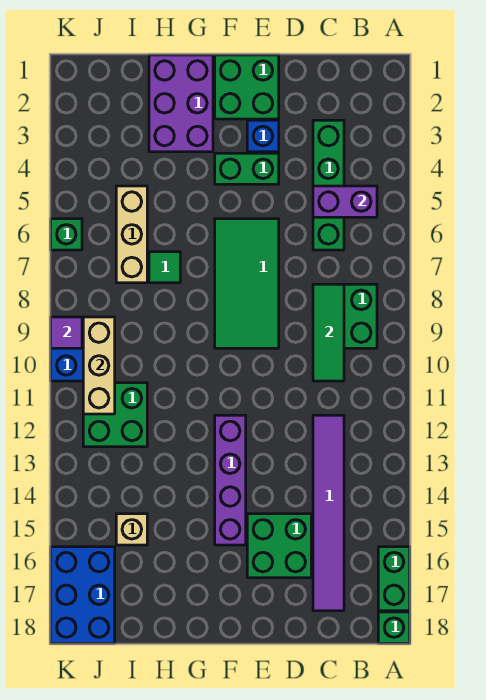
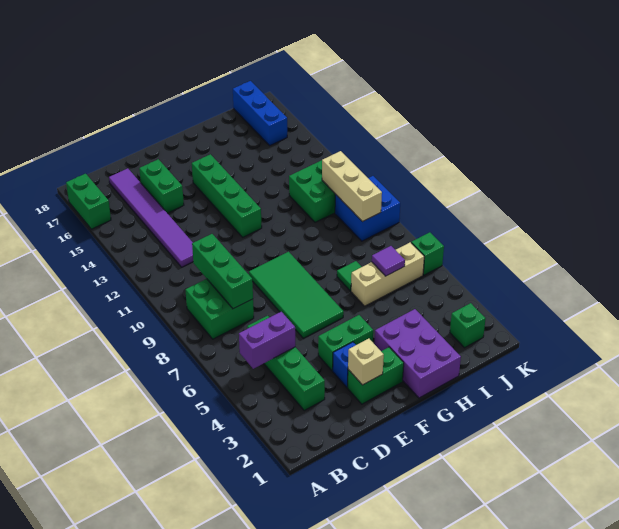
green 1x1 brick [378,612,410,643] -> green 1x1 brick moved to [450,303,486,348]
green 1x3 tile [313,284,344,381] -> green 1x3 brick [192,234,253,309]
green 2x2 brick [247,514,311,578] -> green 1x2 brick [139,159,184,213]
green 2x2 brick [215,55,279,119] -> green 1x2 brick [348,347,404,404]
purple 1x4 brick [215,415,246,545] -> green 1x4 brick [192,154,262,237]
tan 1x3 brick [116,186,147,283] -> tan 1x3 brick turned to [351,242,424,306]
tan 1x1 brick [116,514,147,545] -> tan 1x1 brick moved to [348,339,384,385]
blue 2x3 brick [51,547,115,643] -> blue 1x3 brick [233,81,287,145]
purple 1x1 tile [51,317,82,348] -> purple 1x1 tile moved to [372,246,405,276]

